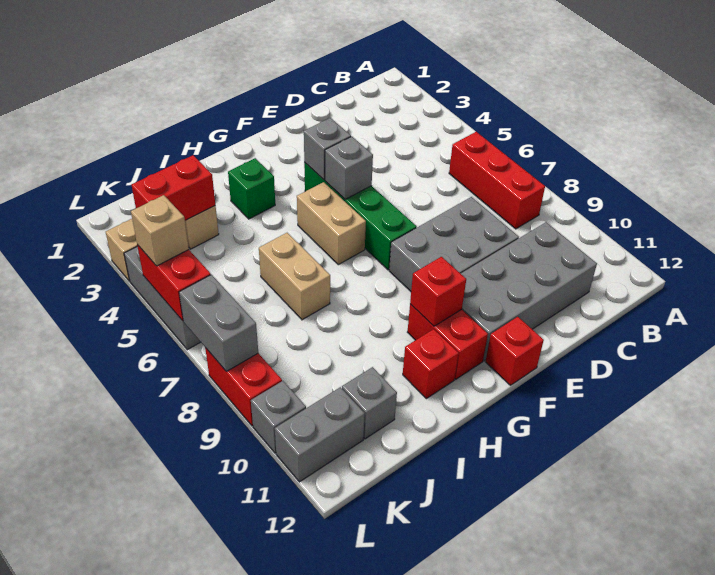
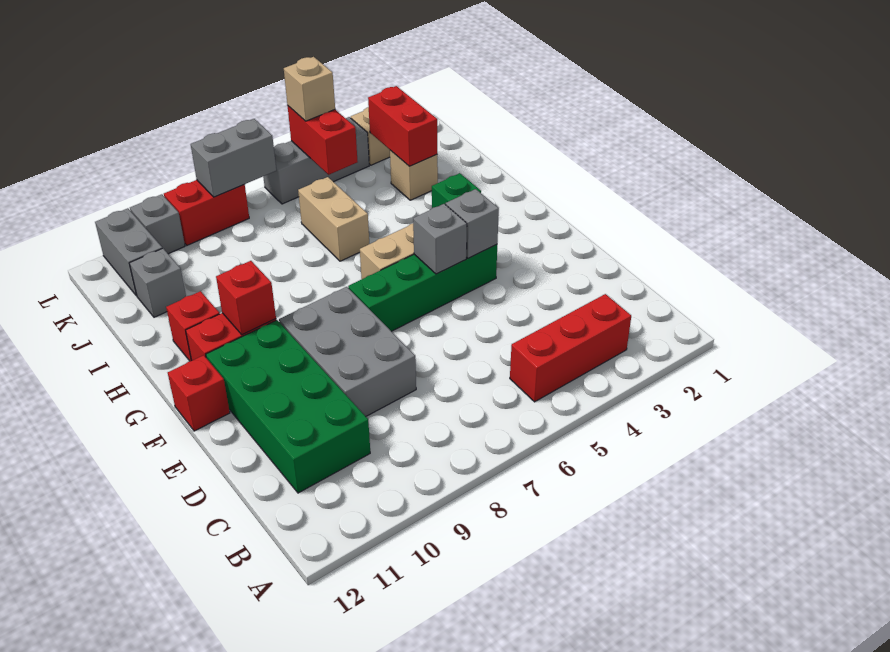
red 1x3 brick [449,132,545,229] -> red 1x3 brick moved to [510,294,631,402]
grey 2x4 brick [461,222,597,361] -> green 2x4 brick [206,320,370,493]
tan 1x2 brick [259,233,330,320] -> tan 1x2 brick turned to [298,177,369,261]
red 1x2 brick [137,245,211,321] -> red 1x2 brick turned to [288,106,358,175]

